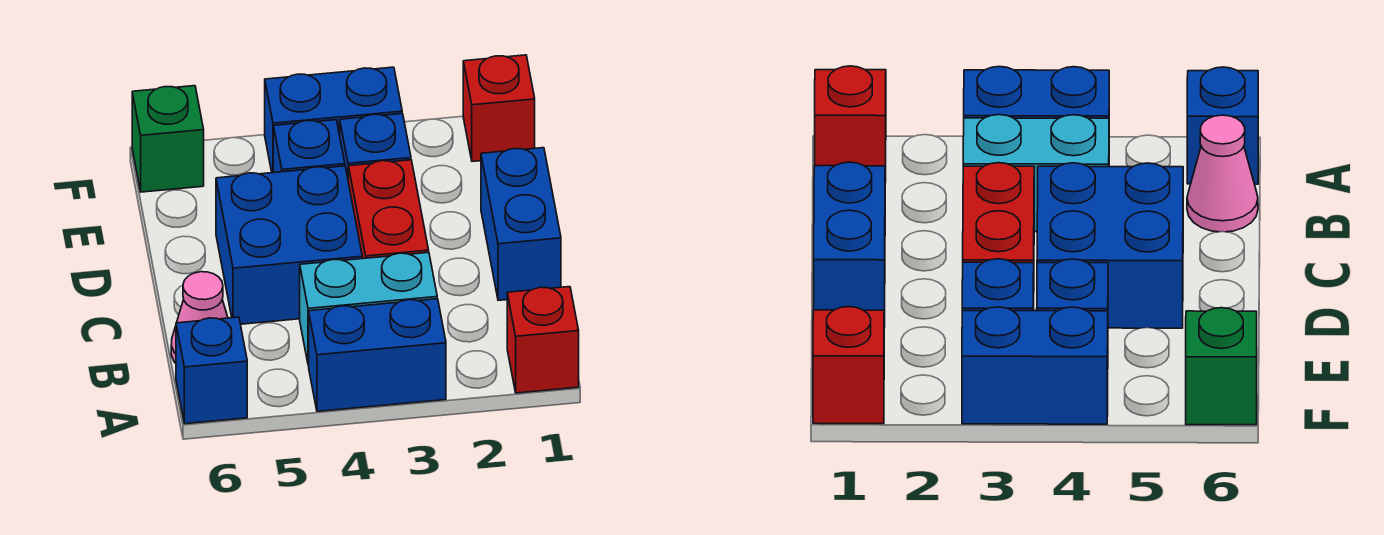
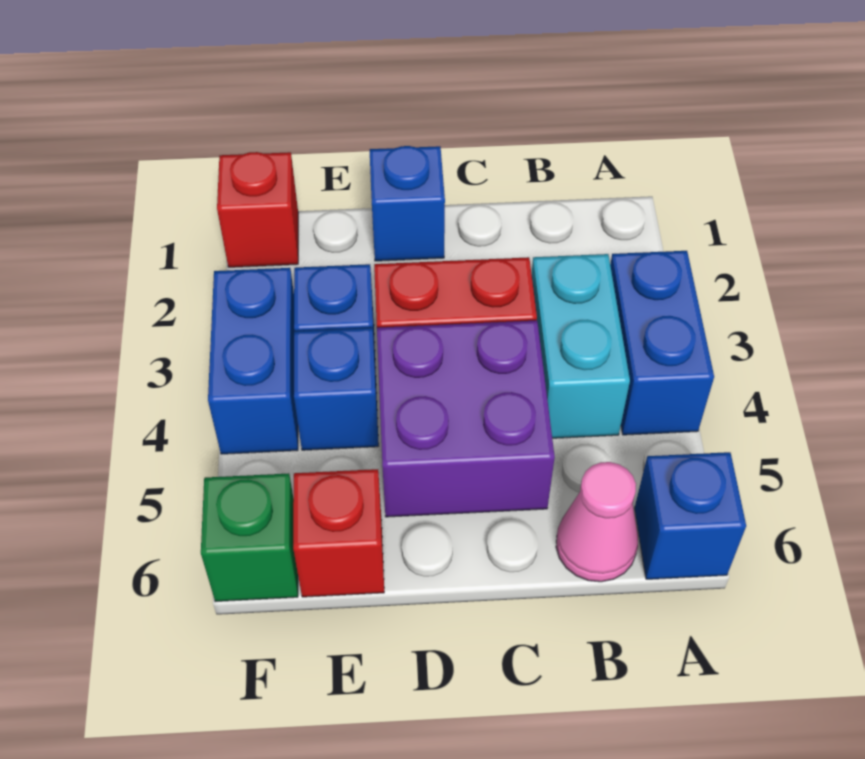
red 1x1 brick [507,287,579,393] -> red 1x1 brick moved to [293,469,384,597]
blue 1x2 brick [481,148,561,300] -> blue 1x1 brick [370,146,445,261]
blue 2x2 brick [216,166,362,324] -> purple 2x2 brick [377,320,555,517]

